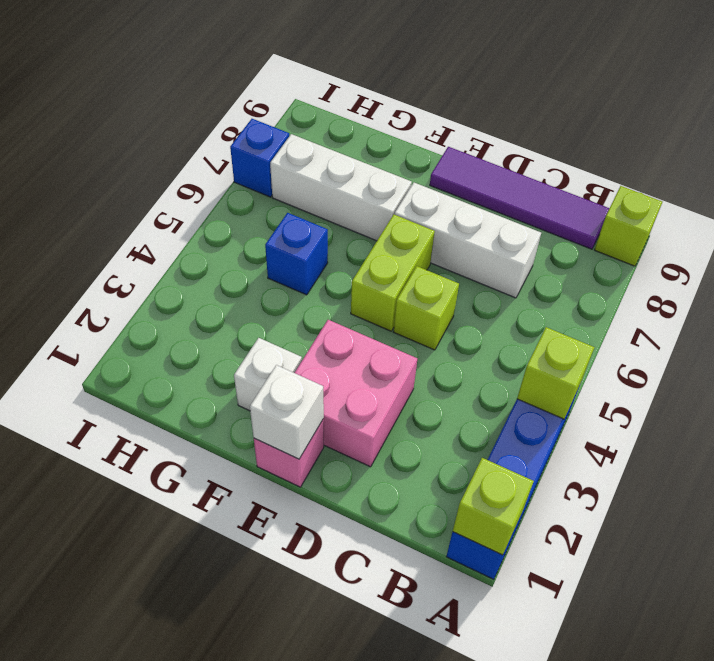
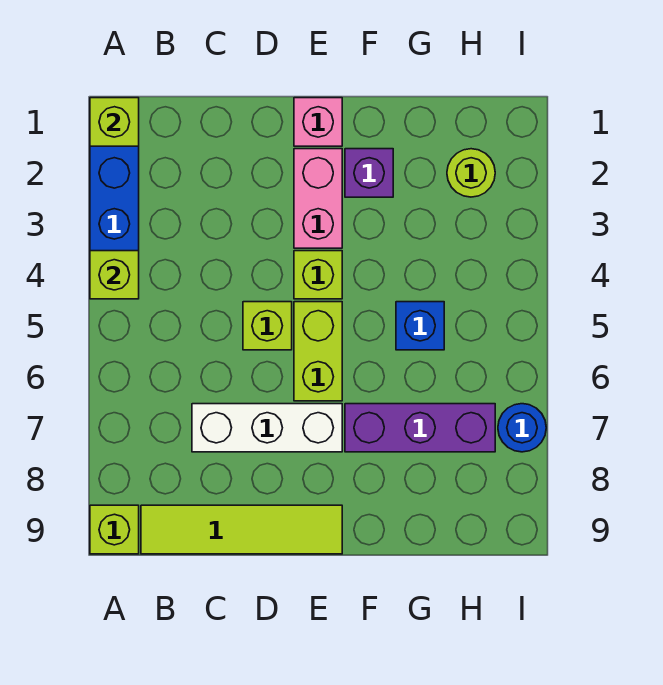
purple 1x4 tile [430,147,609,249] -> lime 1x4 tile [141,505,342,554]
pink 2x2 brick [295,320,418,467] -> pink 1x2 brick [294,149,342,248]
white 1x1 brick [250,365,324,459] -> none
none -> lime 1x1 brick [294,251,342,299]
white 1x1 brick [234,338,302,411] -> purple 1x1 brick [345,149,393,197]
white 1x3 brick [270,134,412,241] -> purple 1x3 brick [345,404,495,452]
none -> lime 1x1 round brick [447,149,495,197]
blue 1x1 brick [230,119,289,197] -> blue 1x1 round brick [498,404,546,452]

